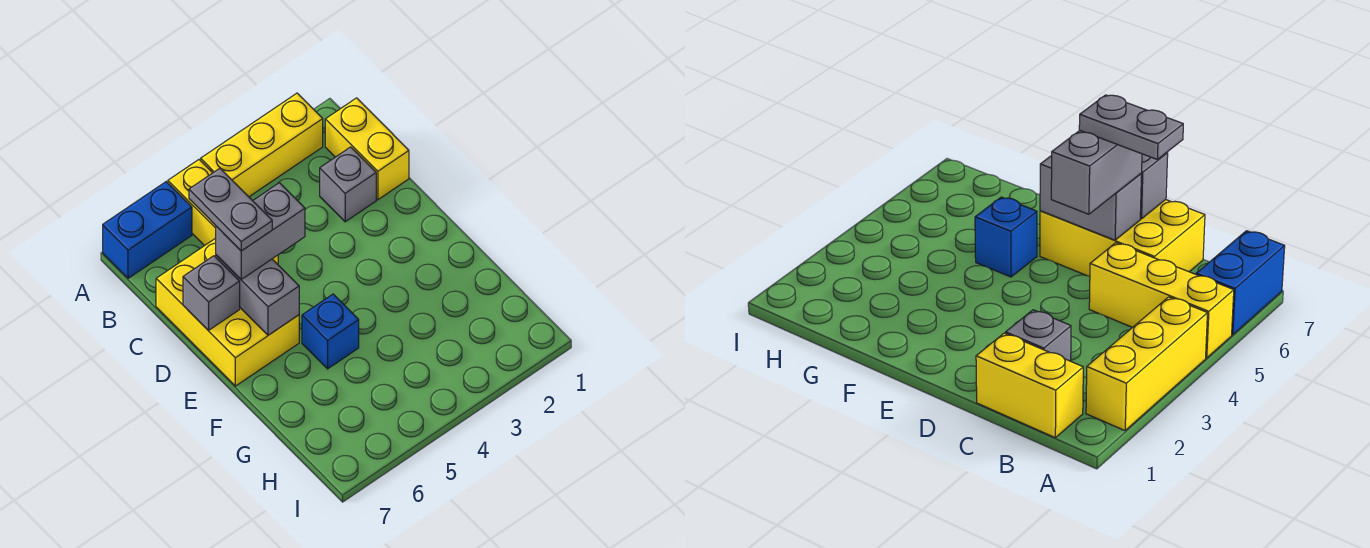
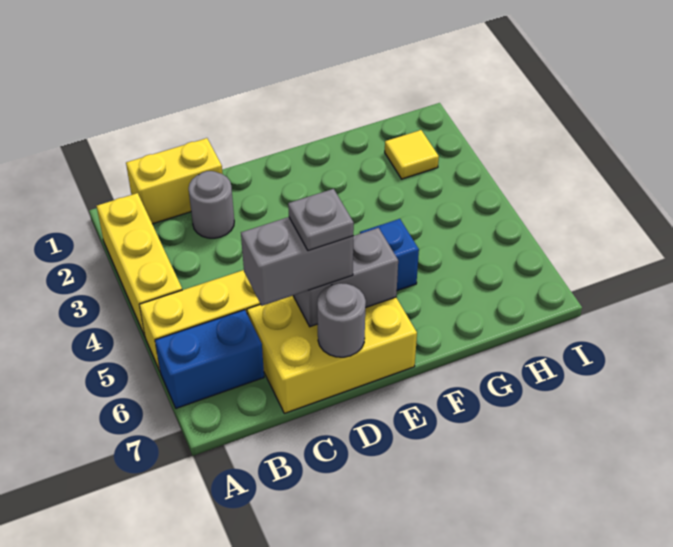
blue 1x2 brick [103,182,192,278] -> blue 1x2 brick turned to [155,310,264,408]
grey 1x1 brick [320,147,376,222] -> grey 1x1 round brick [189,171,234,238]
grey 1x2 plate [189,168,272,251] -> grey 1x1 plate [288,189,354,251]
grey 1x2 brick [216,183,305,279] -> grey 1x2 brick turned to [241,217,353,306]
grey 1x1 brick [183,256,240,330] -> grey 1x1 round brick [317,283,366,357]
none -> yellow 1x1 tile [385,130,439,179]

